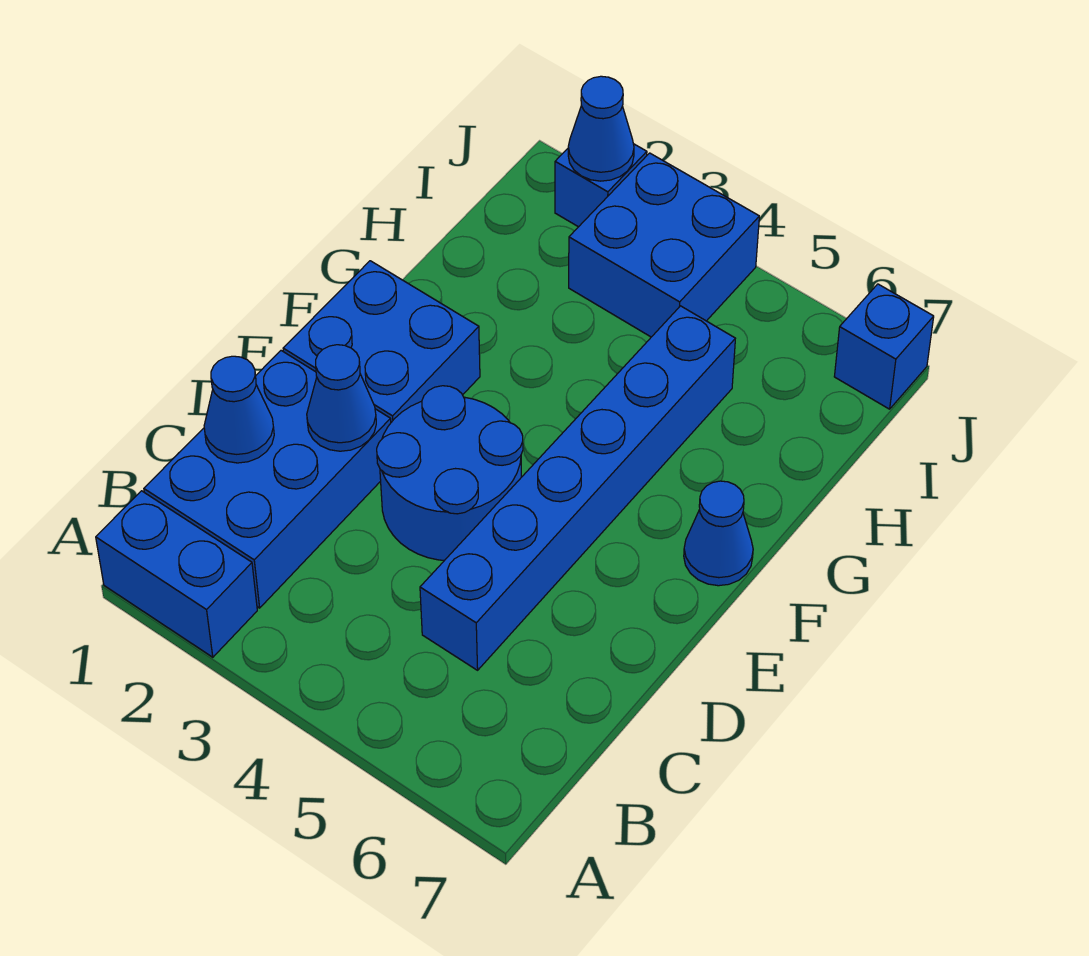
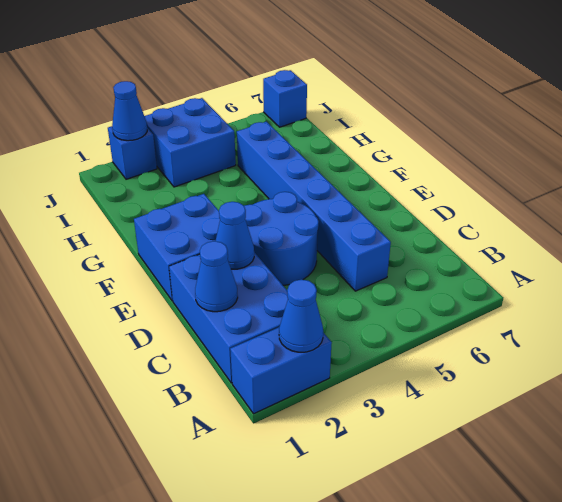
blue 1x1 cone [684,481,753,586] -> blue 1x1 cone moved to [279,279,323,352]

